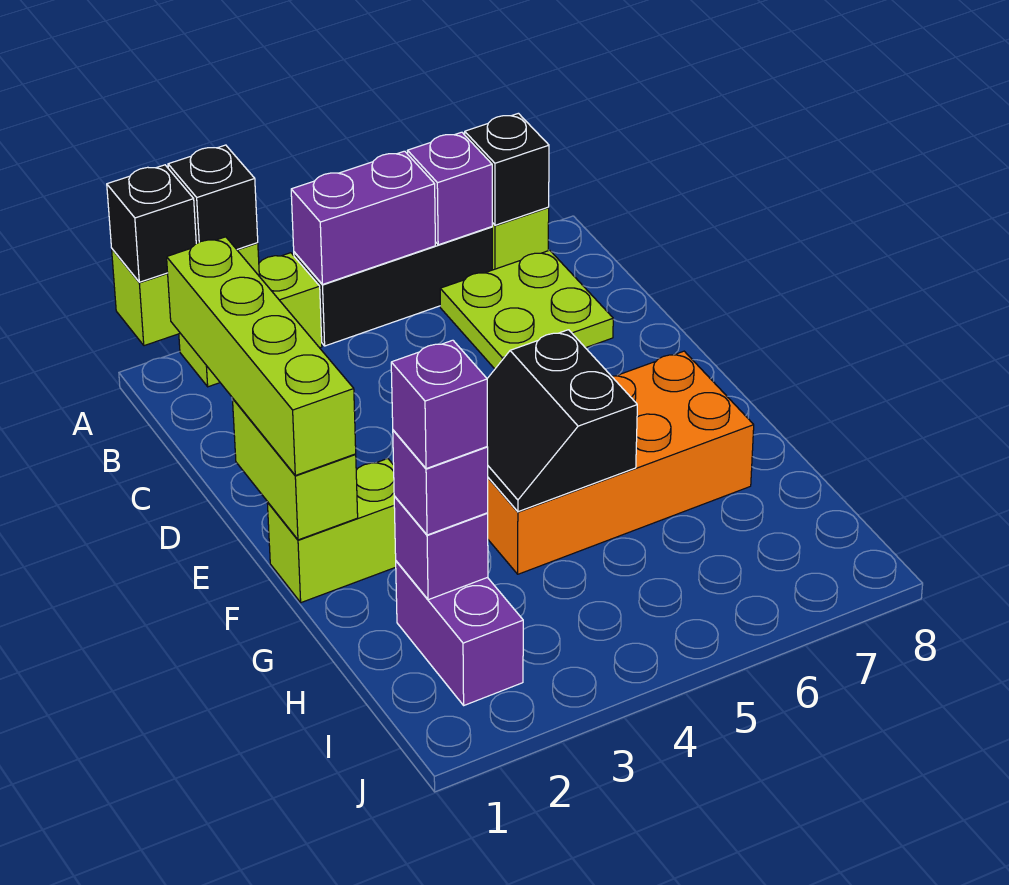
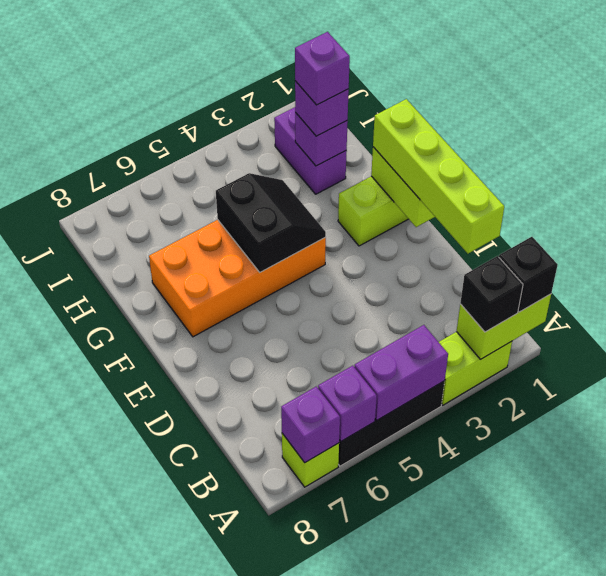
black 1x1 brick [465,113,549,225] -> purple 1x1 brick [281,386,340,463]
lime 2x2 plate [440,250,613,369] -> none

